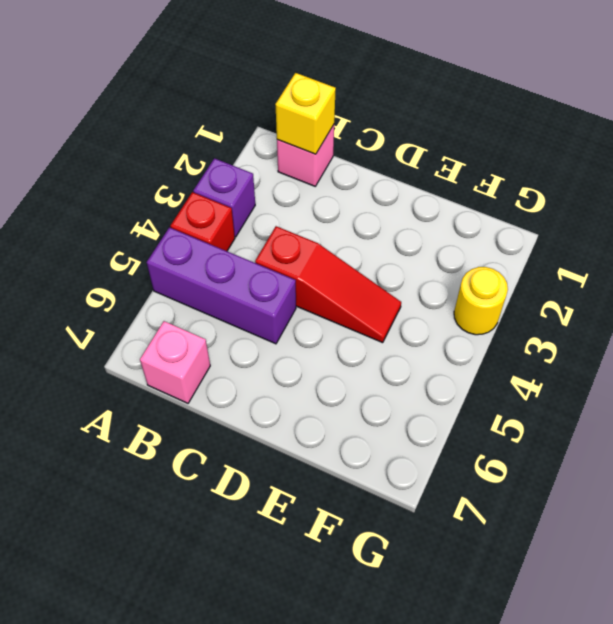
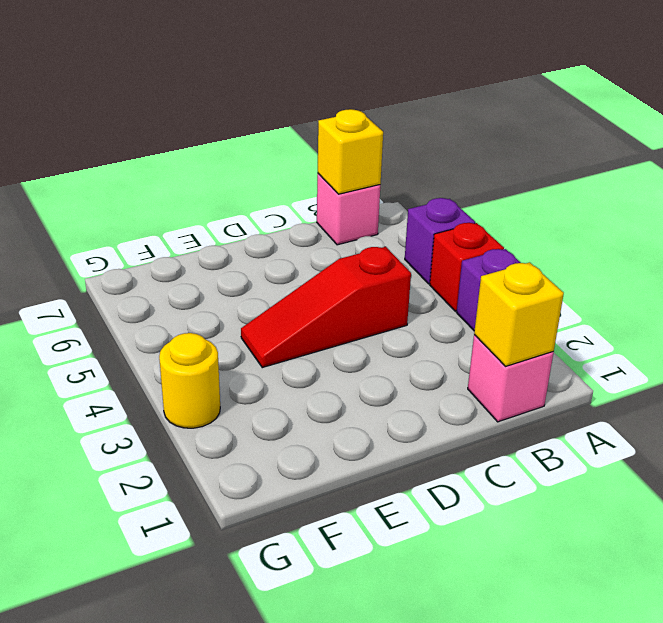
purple 1x3 brick [147,227,296,344] -> purple 1x1 brick [405,198,475,284]
none -> yellow 1x1 brick [318,109,383,194]

